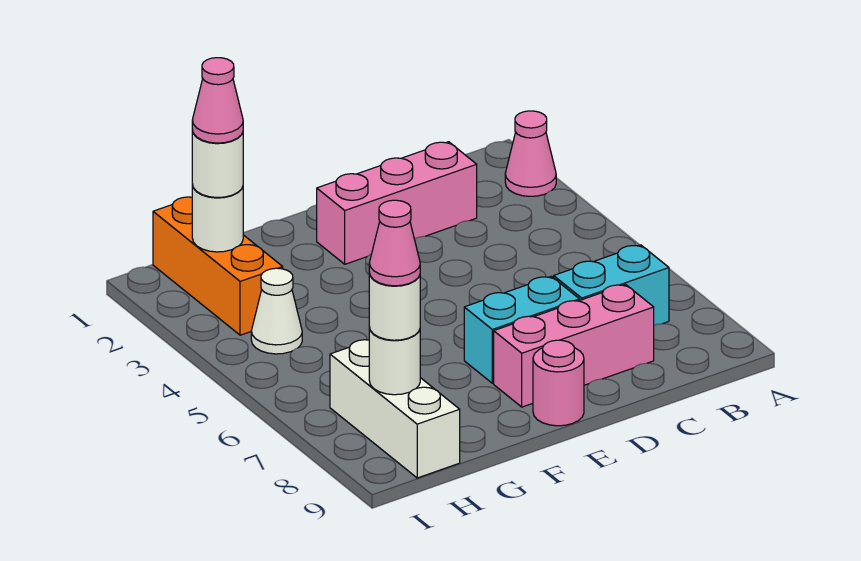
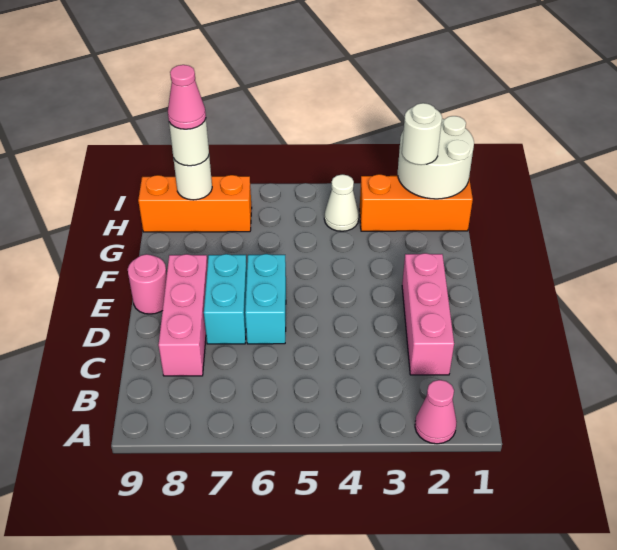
cyan 1x2 brick [554,245,669,325] -> cyan 1x2 brick moved to [245,254,286,344]
white 1x1 round brick [192,185,243,252] -> white 2x2 round brick [398,116,474,199]
pink 1x1 cone [192,58,243,143] -> none
white 1x3 brick [330,340,460,478] -> orange 1x3 brick [138,175,252,232]

